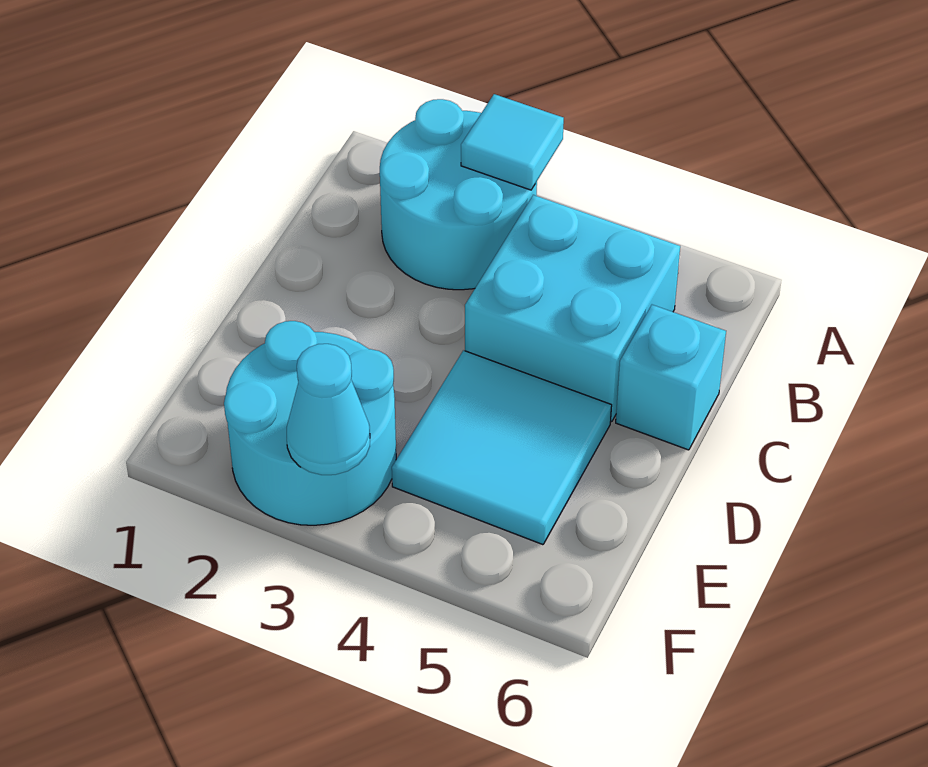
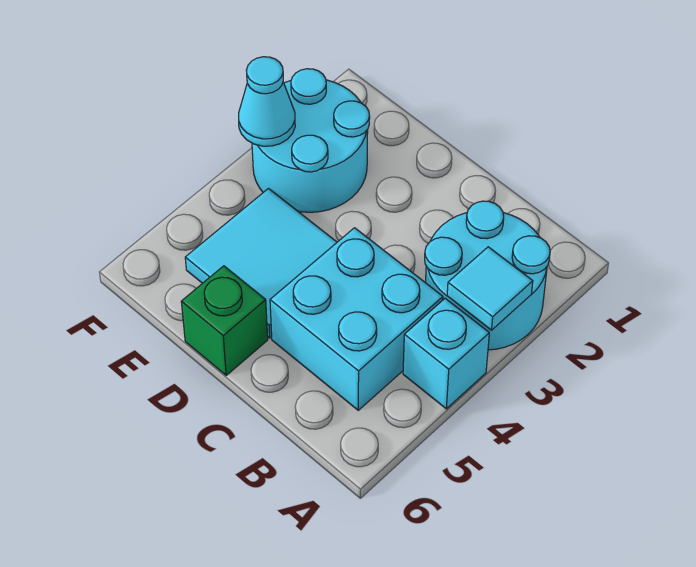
cyan 1x1 brick [616,305,726,450] -> cyan 1x1 brick moved to [403,298,489,409]
none -> green 1x1 brick [181,266,268,375]

